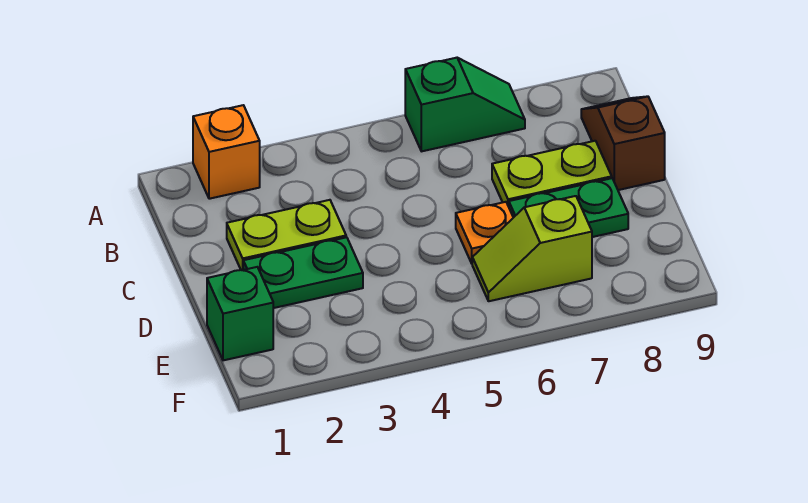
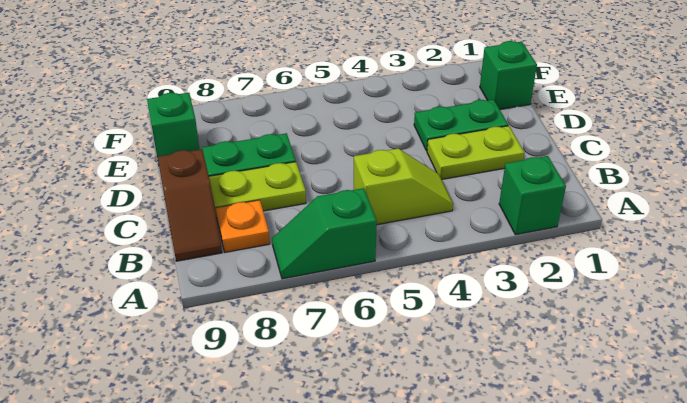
orange 1x1 brick [193,105,260,199] -> green 1x1 brick [499,156,566,235]
orange 1x1 plate [456,202,513,263] -> orange 1x1 plate moved to [216,200,270,252]
lime 1x2 slope [472,196,592,301] -> lime 1x2 slope moved to [354,149,453,225]
none -> green 1x1 brick [147,93,200,164]

